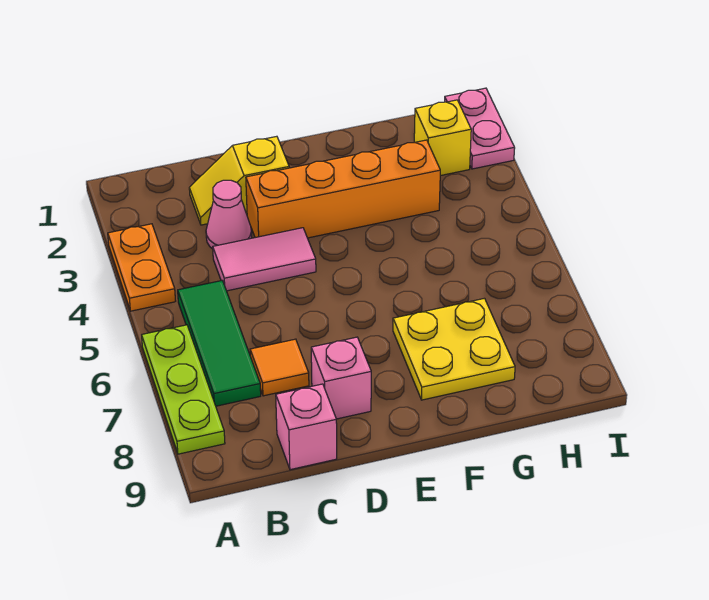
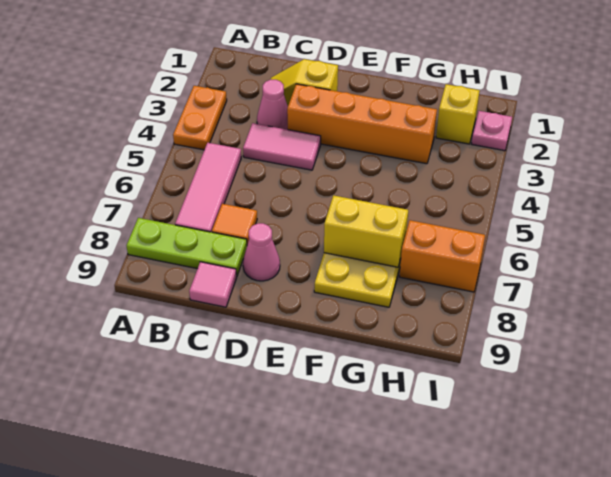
lime 1x3 plate [142,325,225,454] -> lime 1x3 plate turned to [127,218,247,277]
green 1x3 tile [178,281,261,406] -> pink 1x3 tile [175,143,241,232]
pink 1x1 brick [276,384,337,470] -> pink 1x1 tile [189,262,237,307]
pink 1x1 brick [311,337,371,419] -> pink 1x1 cone [243,223,280,281]
none -> yellow 1x2 brick [324,195,408,267]
none -> orange 1x2 brick [399,220,485,292]
pink 1x2 plate [445,88,515,169] -> pink 1x1 plate [472,111,512,151]

